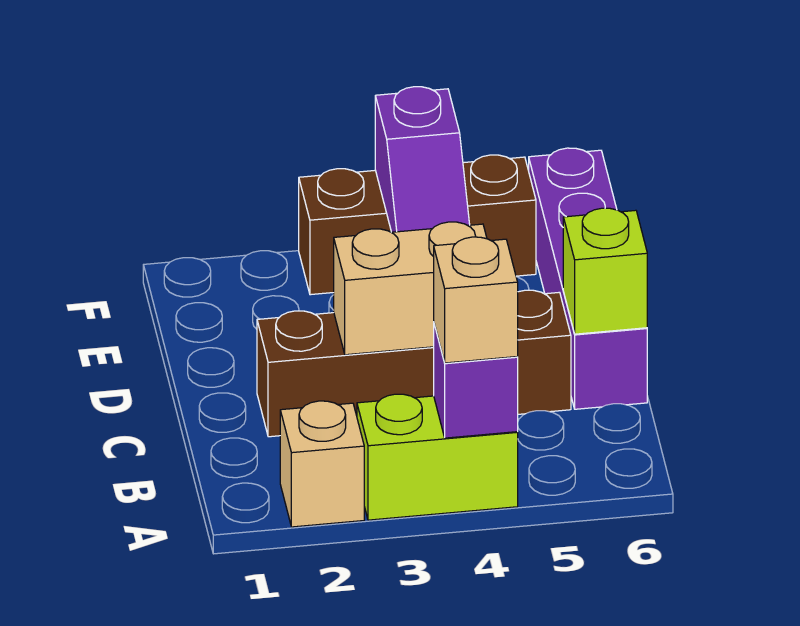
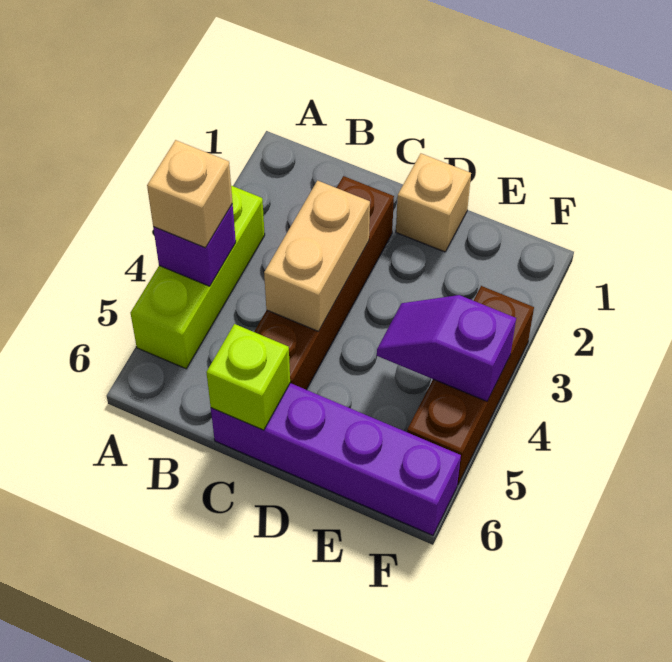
tan 1x1 brick [280,401,364,527] -> tan 1x1 brick moved to [396,154,471,252]
lime 1x2 brick [357,394,518,520] -> lime 1x3 brick [131,186,265,369]

